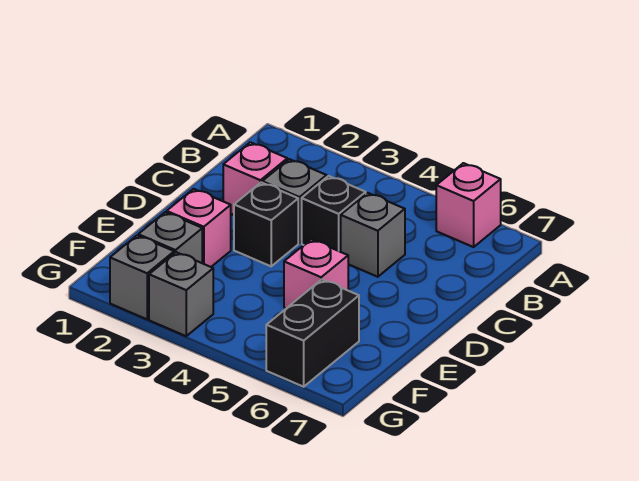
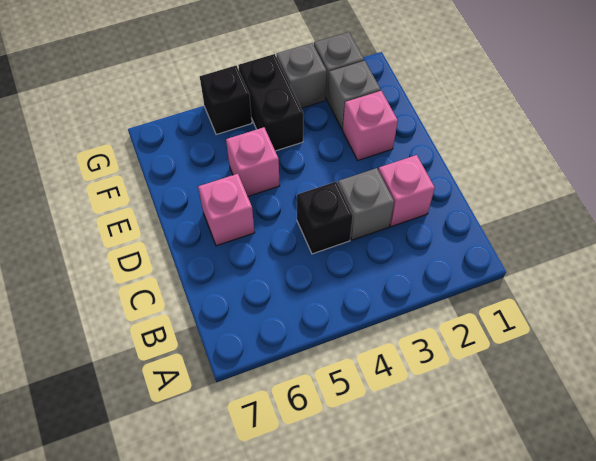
pink 1x1 brick [436,163,501,247] -> pink 1x1 brick moved to [198,174,255,246]
grey 1x1 brick [341,193,405,277] -> none
black 1x1 brick [234,182,298,266] -> black 1x1 brick moved to [200,66,252,135]
black 1x2 brick [266,279,359,387] -> black 1x2 brick moved to [238,54,303,151]

